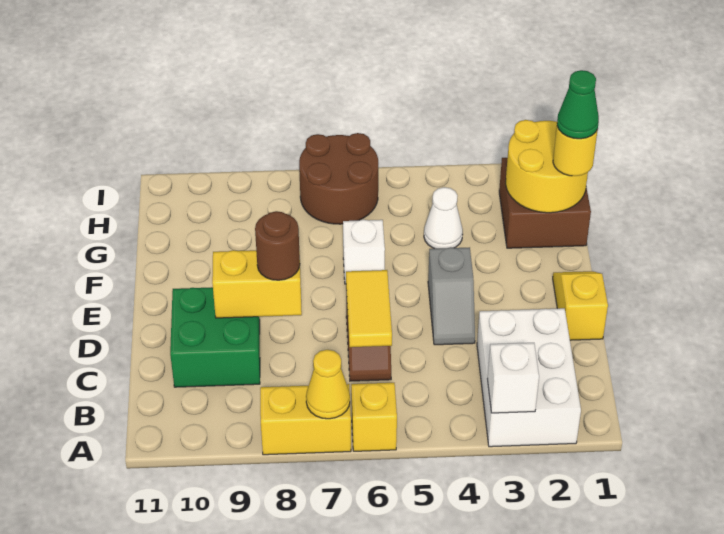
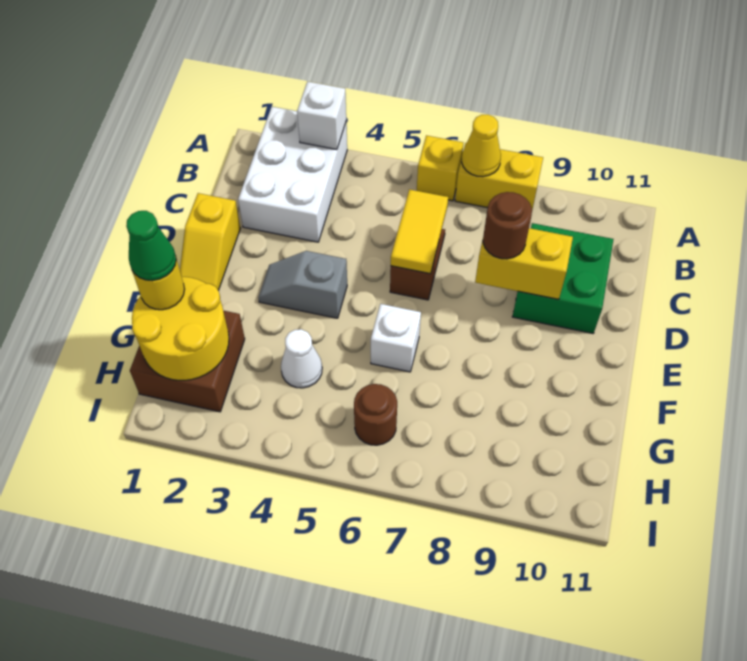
grey 1x2 slope [428,247,475,345] -> grey 1x2 slope turned to [258,251,347,318]
brown 2x2 round brick [299,133,378,224] -> brown 1x1 round brick [354,384,397,445]

